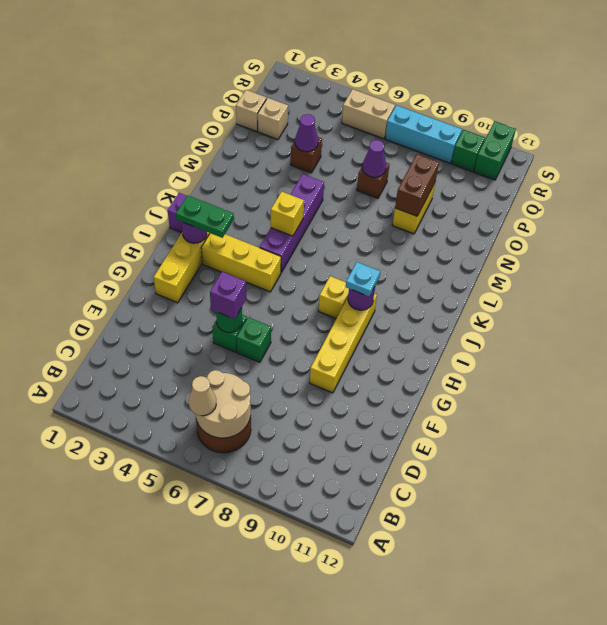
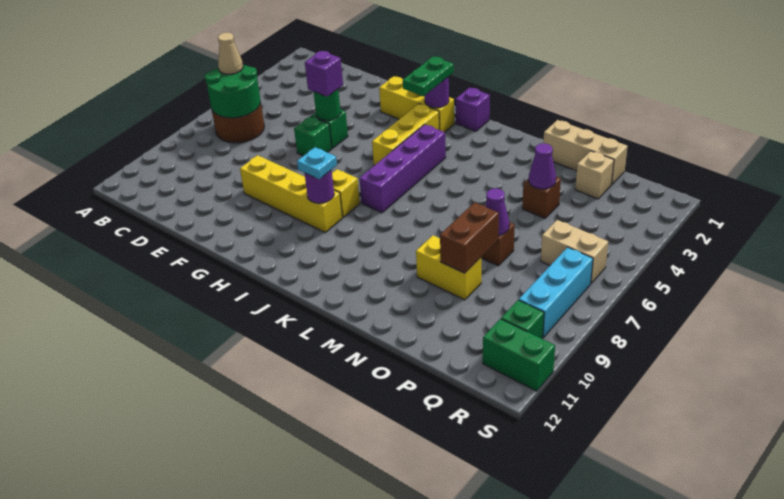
tan 2x2 round brick [196,370,251,438] -> green 2x2 round brick [205,65,261,118]
purple 1x4 brick [260,174,324,272] -> purple 1x4 brick turned to [359,124,446,213]
yellow 1x1 brick [271,192,304,236] -> none
brown 1x2 brick [395,154,439,216] -> brown 1x2 brick turned to [440,202,499,273]
tan 1x1 brick [236,90,266,131] -> tan 1x3 brick [543,120,627,185]
tan 1x2 brick [342,89,395,139] -> tan 1x2 brick turned to [541,220,608,284]

